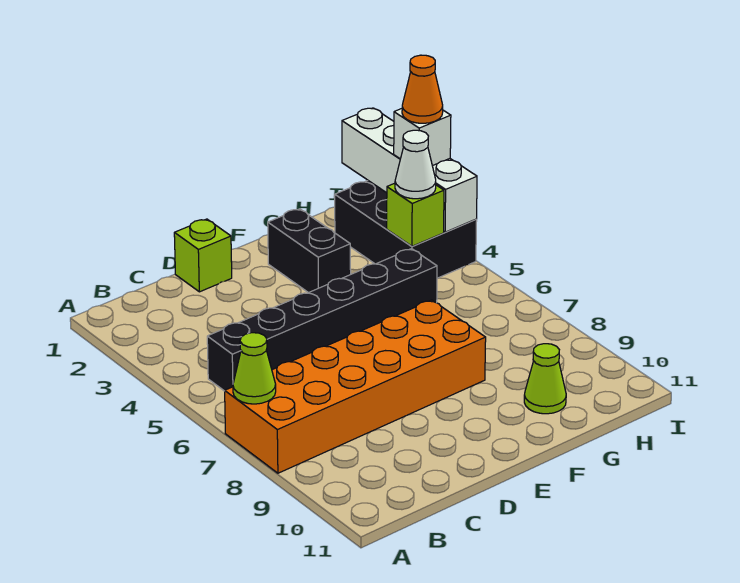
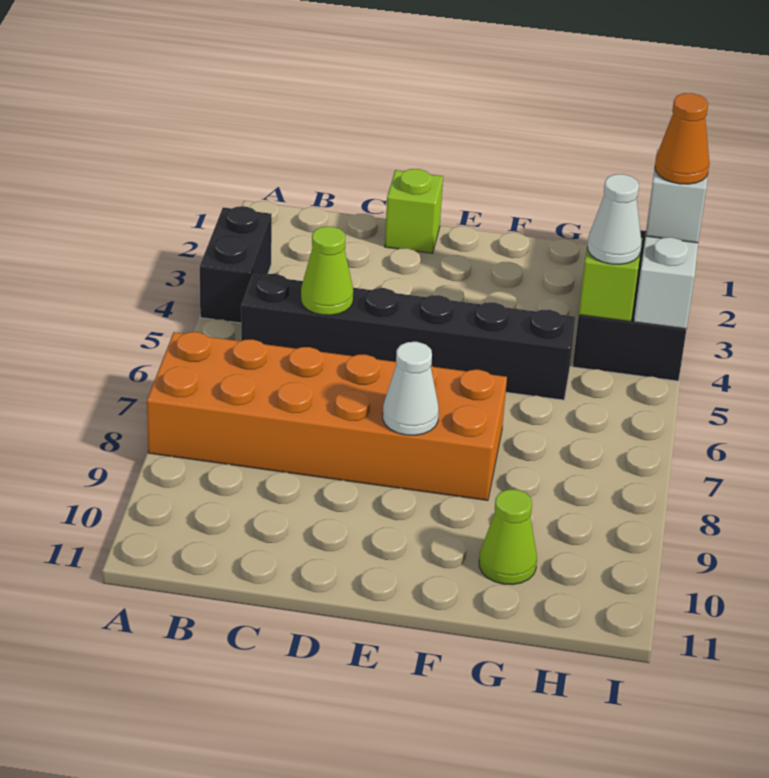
lime 1x1 cone [233,333,276,404] -> lime 1x1 cone moved to [301,226,353,315]
none -> white 1x1 cone [383,342,439,435]
black 1x2 brick [268,209,351,293] -> black 1x2 brick moved to [200,206,272,323]

